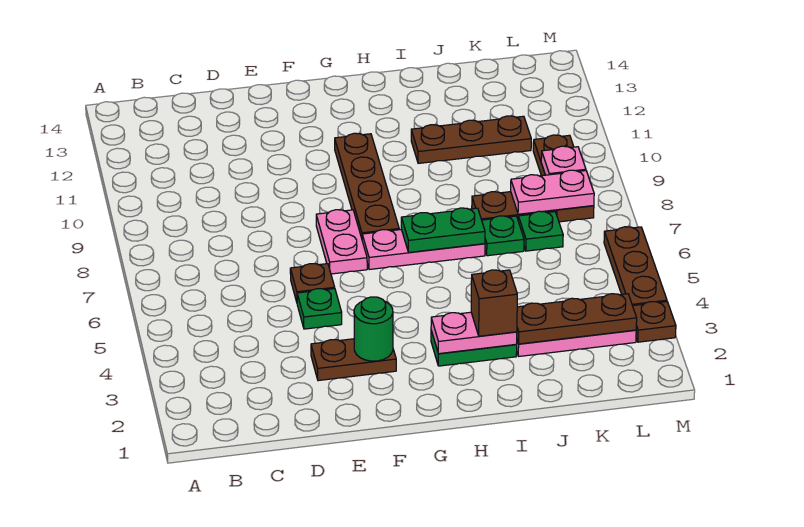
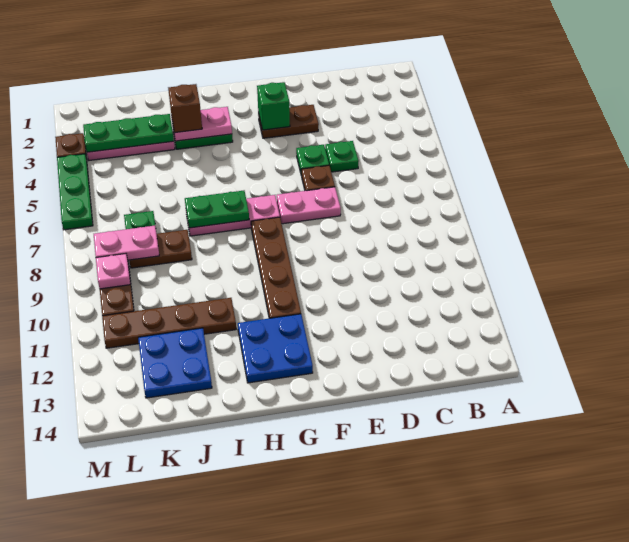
green 1x1 round brick [354,297,393,361] -> green 1x1 brick [257,82,290,130]
pink 1x2 plate [316,210,367,274] -> pink 1x2 plate turned to [277,187,341,224]
none -> blue 2x2 plate [238,314,313,383]
brown 1x3 plate [411,116,531,163] -> brown 1x4 plate [102,298,236,348]
brown 1x3 plate [517,294,637,344] -> green 1x3 plate [83,114,174,152]
green 1x1 plate [482,216,524,256] -> green 1x1 plate moved to [325,141,359,172]
none -> blue 2x2 plate [138,328,212,398]
brown 1x3 plate [604,227,667,306] -> green 1x3 plate [57,154,93,230]

